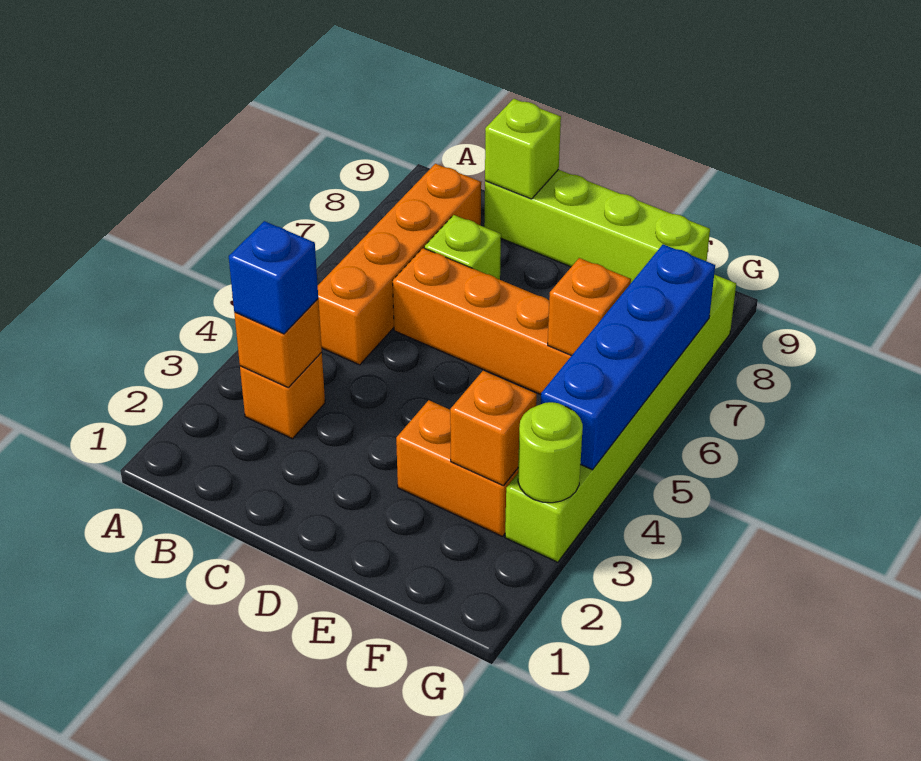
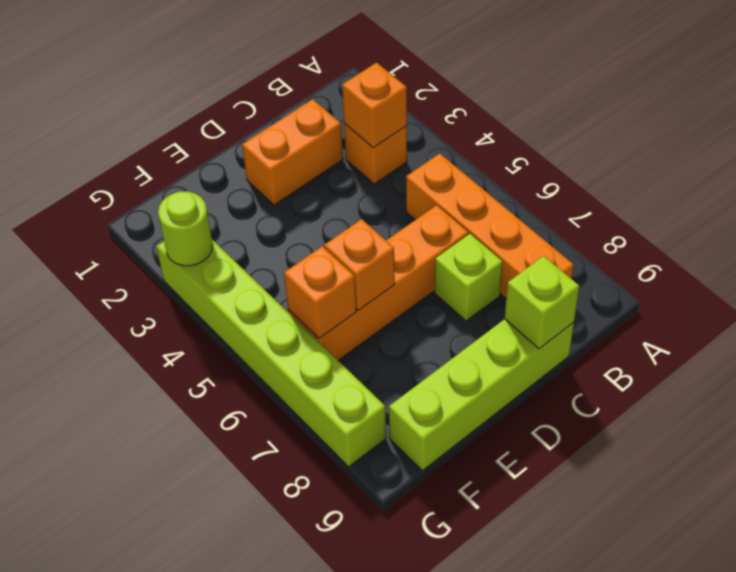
blue 1x1 brick [229,221,318,334] -> none
orange 1x2 brick [396,400,518,537] -> orange 1x2 brick moved to [242,99,343,205]
orange 1x1 brick [450,371,537,486] -> orange 1x1 brick moved to [324,219,395,310]
blue 1x4 brick [541,244,715,470] -> none

